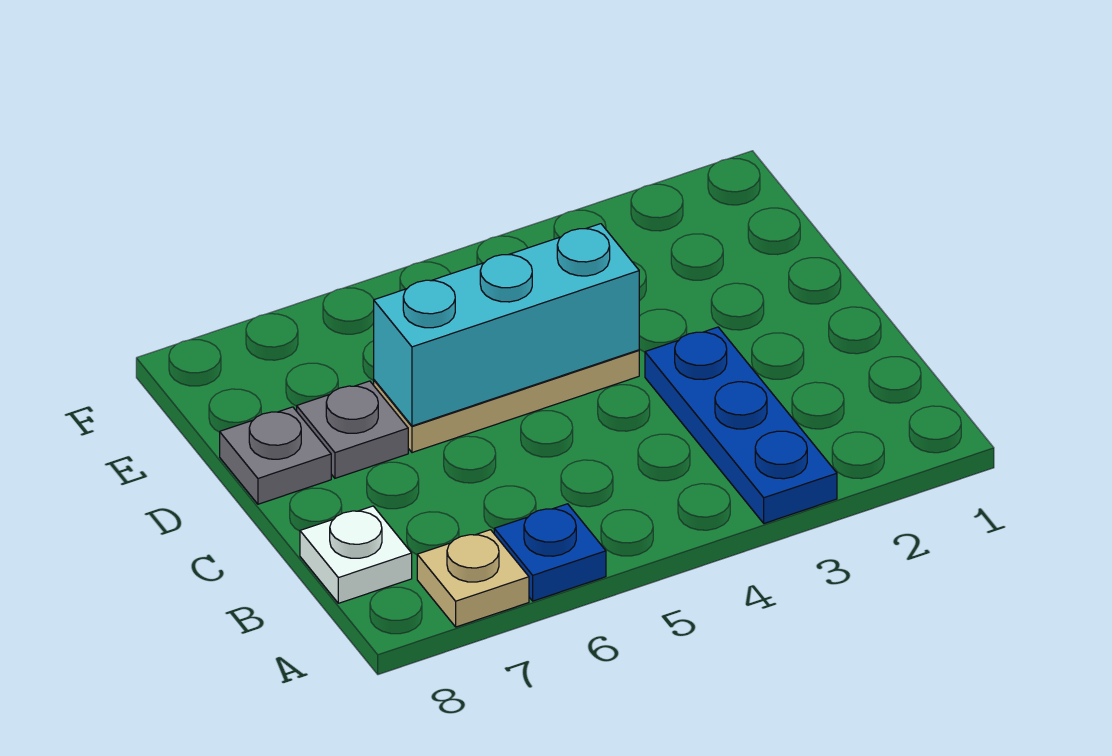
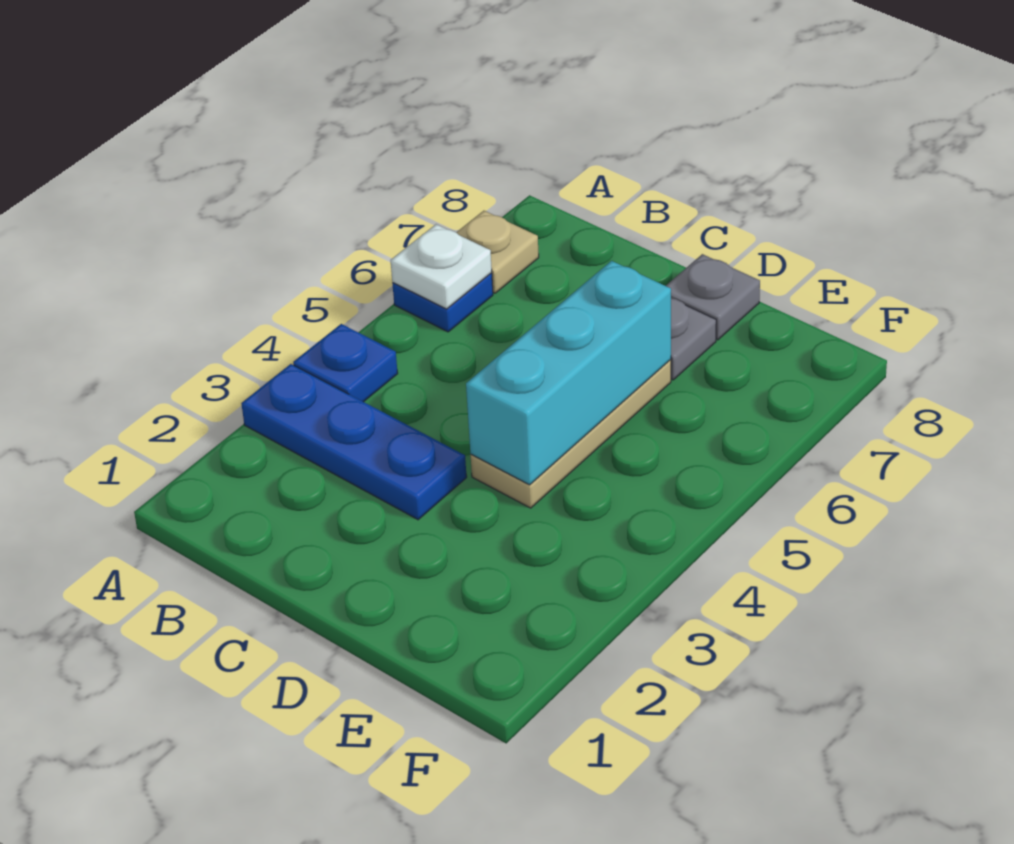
none -> blue 1x1 plate [293,324,398,402]
white 1x1 plate [300,506,412,603] -> white 1x1 plate moved to [391,224,492,309]

